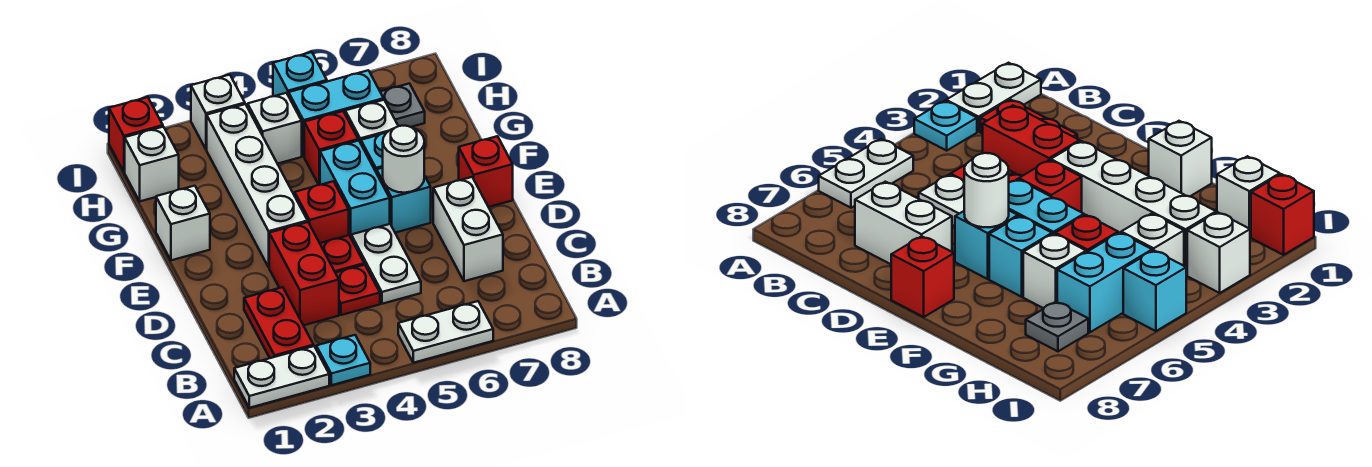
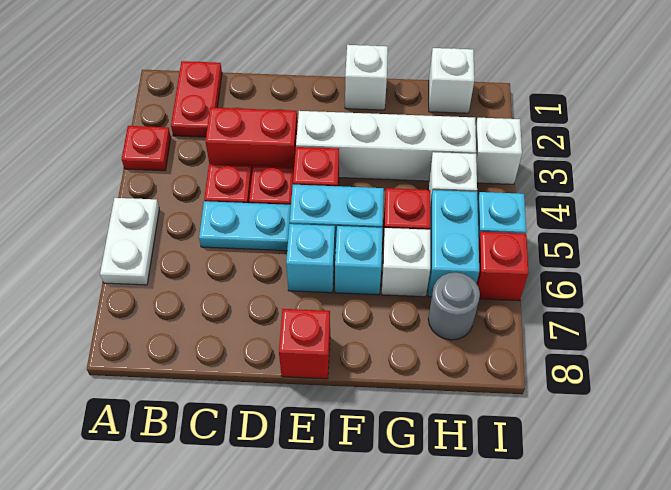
white 1x2 plate [234,346,329,408] -> none
cyan 1x1 plate [316,335,370,385] -> red 1x1 plate [122,126,171,171]
red 1x2 plate [244,287,314,358] -> red 1x2 plate turned to [171,61,222,137]
white 1x2 plate [351,224,421,304] -> cyan 1x2 plate [199,201,291,251]
white 1x2 brick [433,177,503,281] -> none
white 1x1 round brick [383,126,424,193] -> none
grey 1x1 plate [380,83,425,127] -> grey 1x1 round brick [428,272,480,340]
red 1x1 brick [109,97,163,172] -> red 1x1 brick moved to [476,232,528,301]

